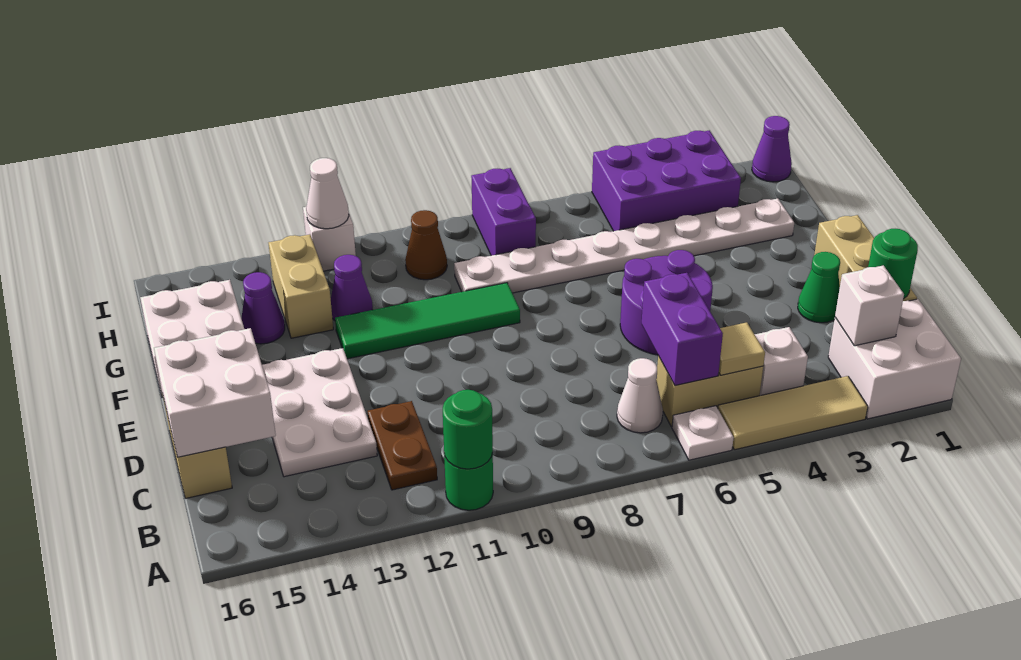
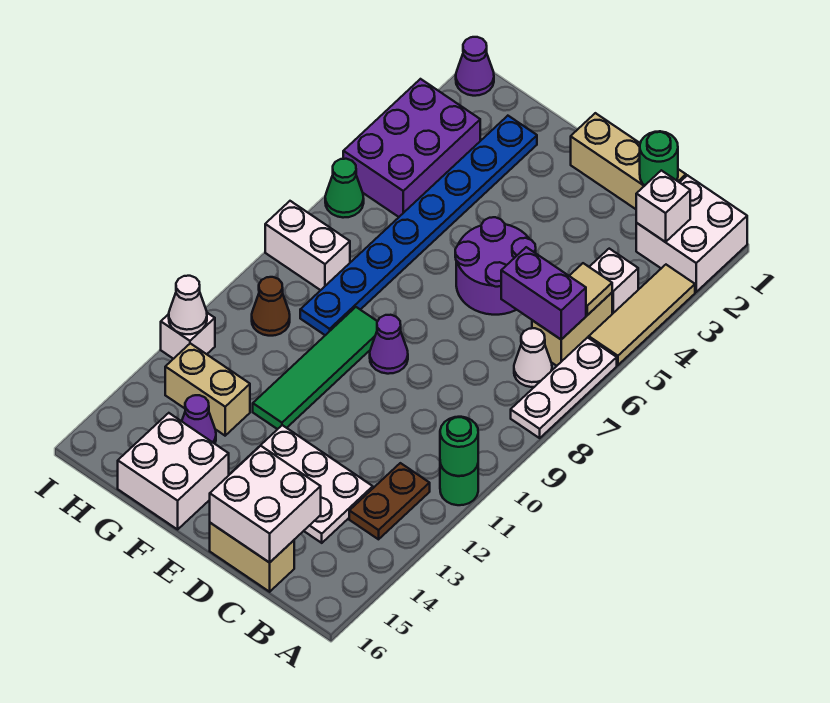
white 1x1 plate [672,406,734,460] -> white 1x3 plate [511,338,617,438]
brown 1x2 plate [368,401,437,490] -> brown 1x2 plate turned to [349,463,430,539]
green 1x1 cone [798,252,840,323] -> green 1x1 cone moved to [325,159,364,218]
white 1x8 plate [454,199,794,293] -> blue 1x8 plate [300,116,537,335]
purple 1x1 cone [331,255,373,320] -> purple 1x1 cone moved to [370,315,408,374]
purple 1x2 brick [471,168,536,256] -> white 1x2 brick [265,201,350,290]

